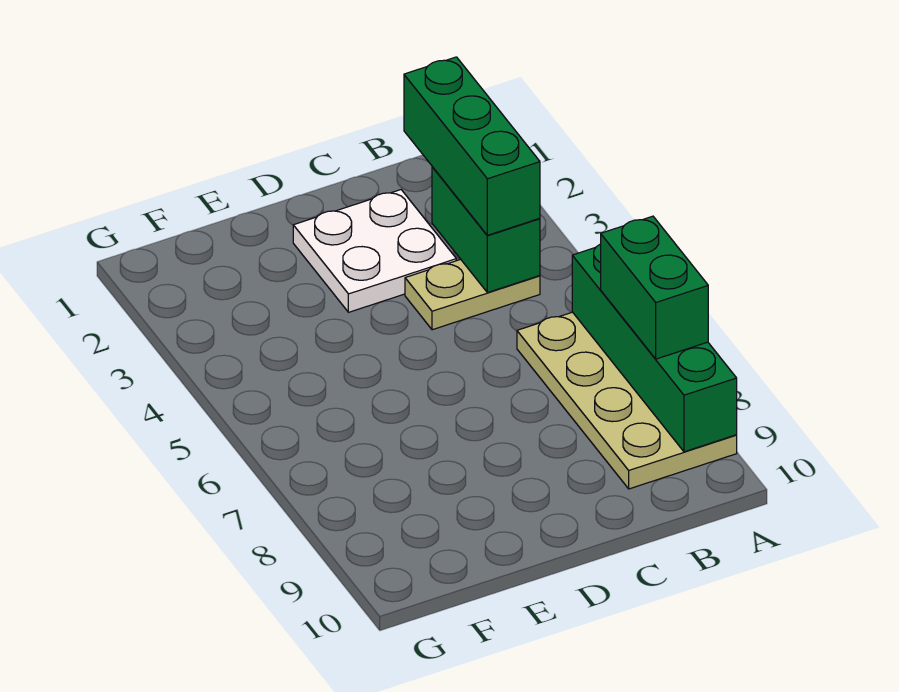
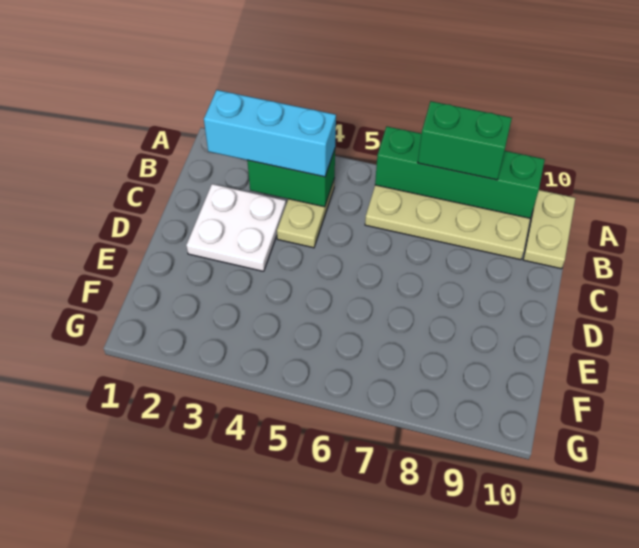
none -> tan 1x2 plate [523,190,575,269]
green 1x3 brick [404,57,540,235] -> cyan 1x3 brick [204,90,336,177]

